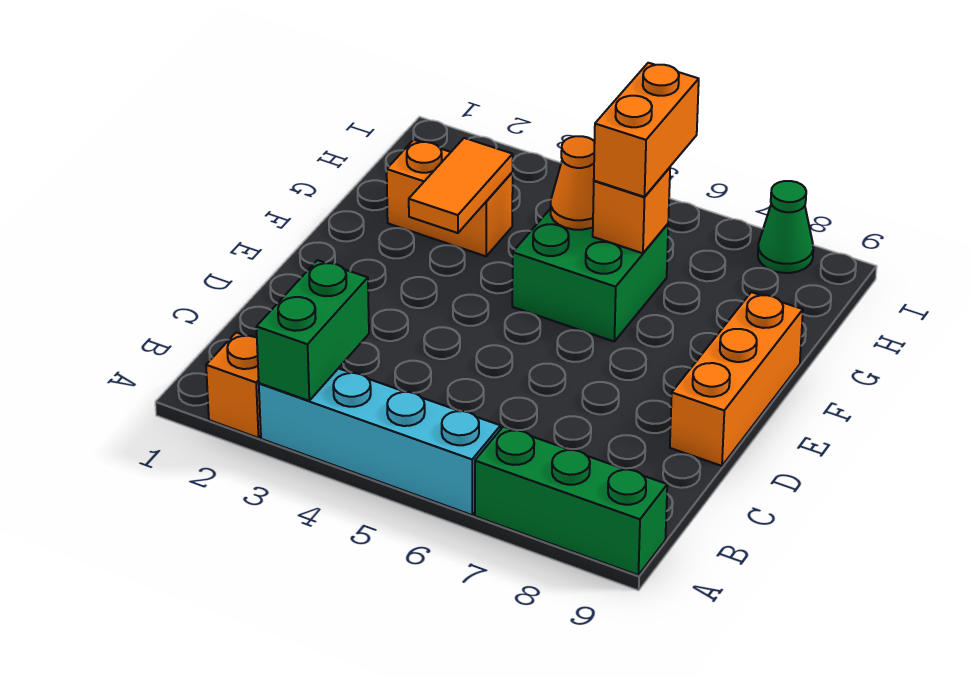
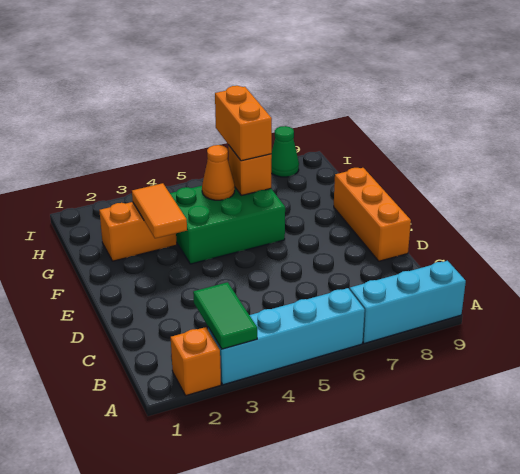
green 1x2 brick [256,260,369,401] -> green 1x2 tile [193,282,257,349]
green 1x3 brick [475,426,667,575] -> cyan 1x3 brick [350,261,466,343]
green 2x2 brick [512,208,668,341] -> green 2x3 brick [170,186,285,264]

